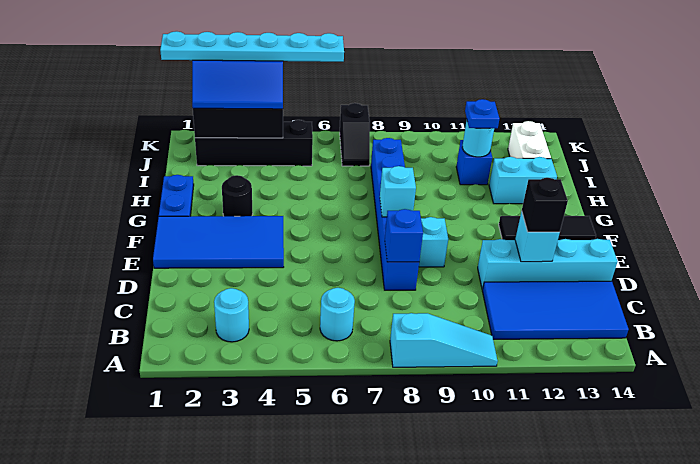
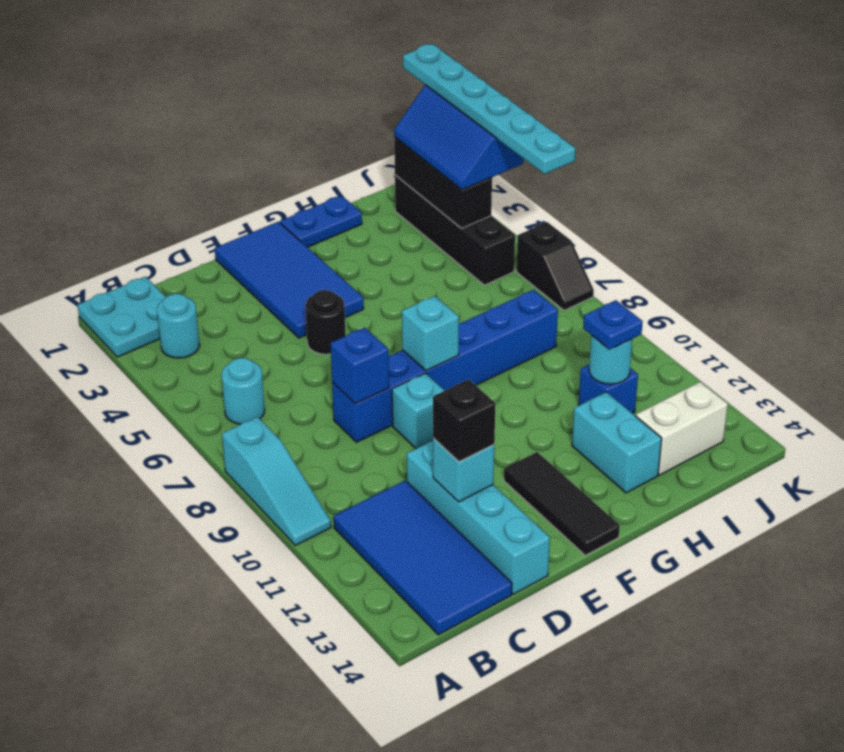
none -> cyan 2x2 plate [78,277,166,357]
black 1x1 round brick [222,175,253,216] -> black 1x1 round brick moved to [305,290,346,354]
black 1x2 slope [340,103,370,166] -> black 1x2 slope turned to [517,222,594,310]

